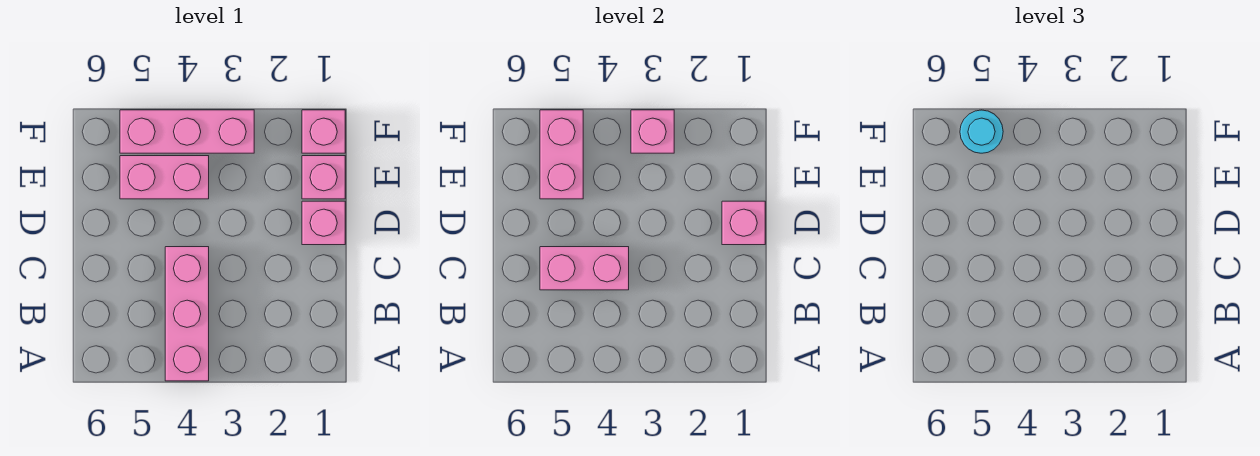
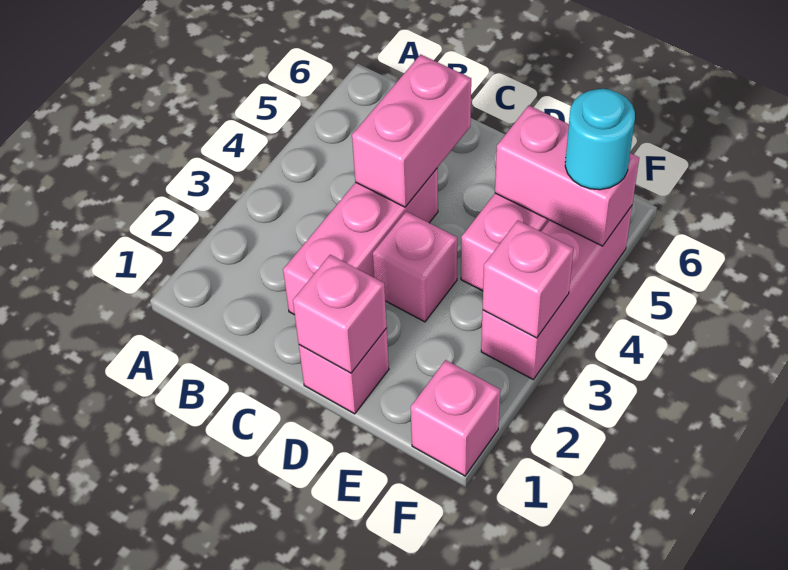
pink 1x3 brick [165,247,209,381] -> pink 1x3 brick turned to [283,168,438,315]
pink 1x1 brick [302,156,345,199] -> pink 1x1 brick moved to [373,211,457,322]

